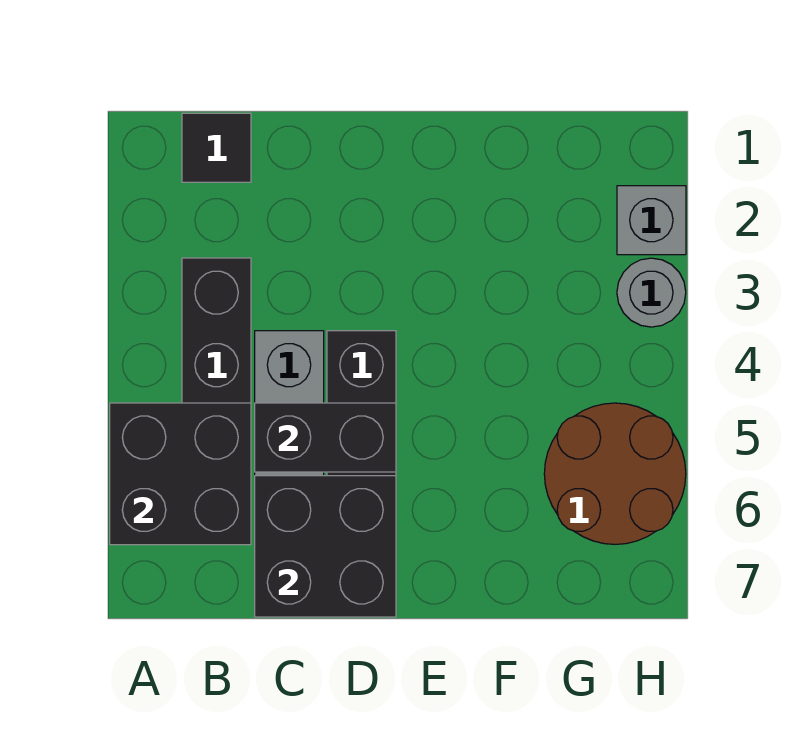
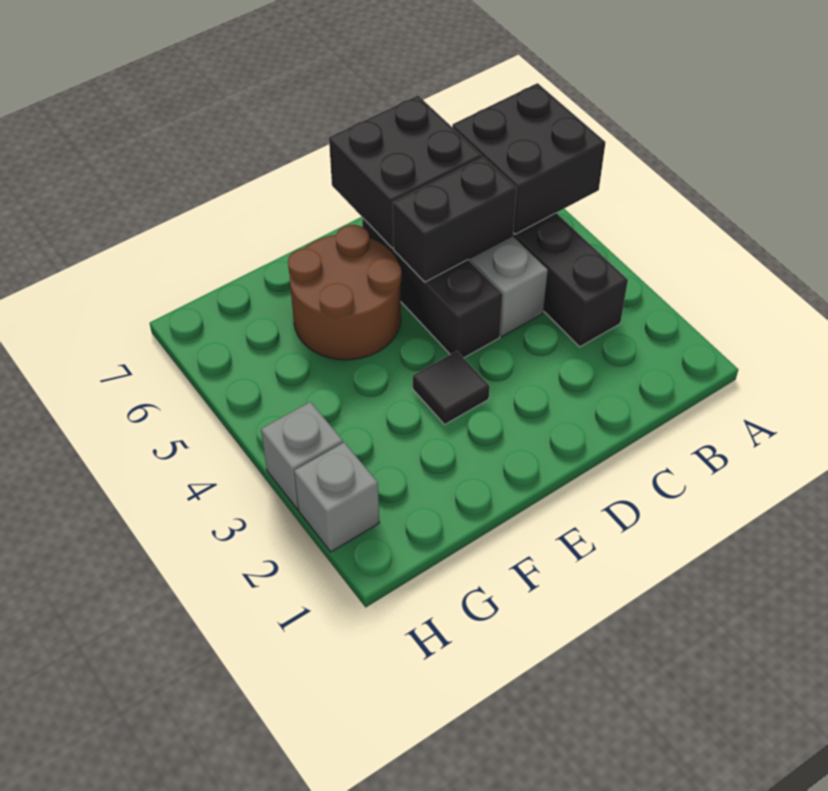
black 1x1 tile [182,113,251,182] -> black 1x1 tile moved to [413,351,490,424]
brown 2x2 round brick [544,403,686,544] -> brown 2x2 round brick moved to [288,225,402,360]
grey 1x1 round brick [617,258,686,327] -> grey 1x1 brick [261,402,343,509]

